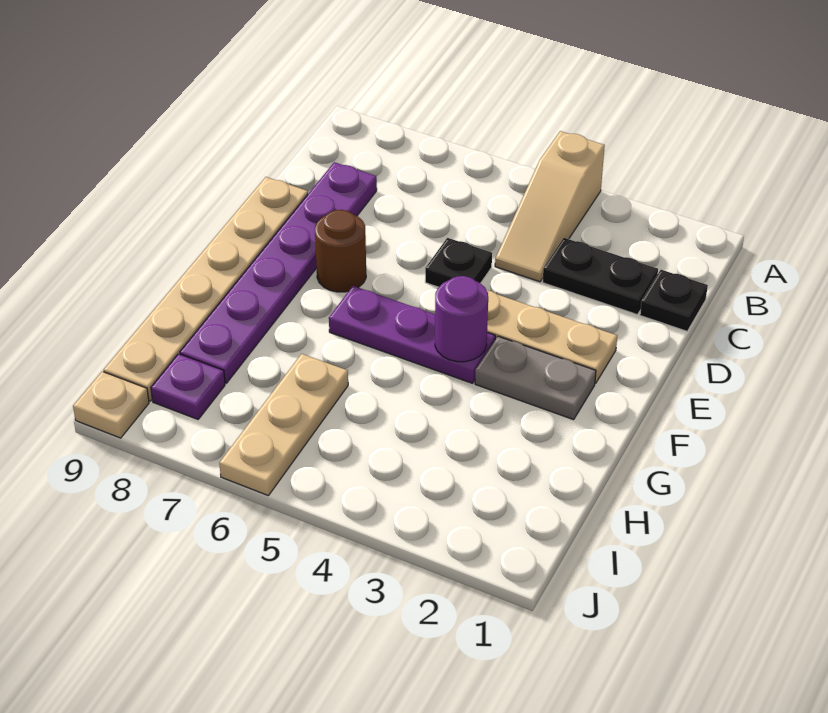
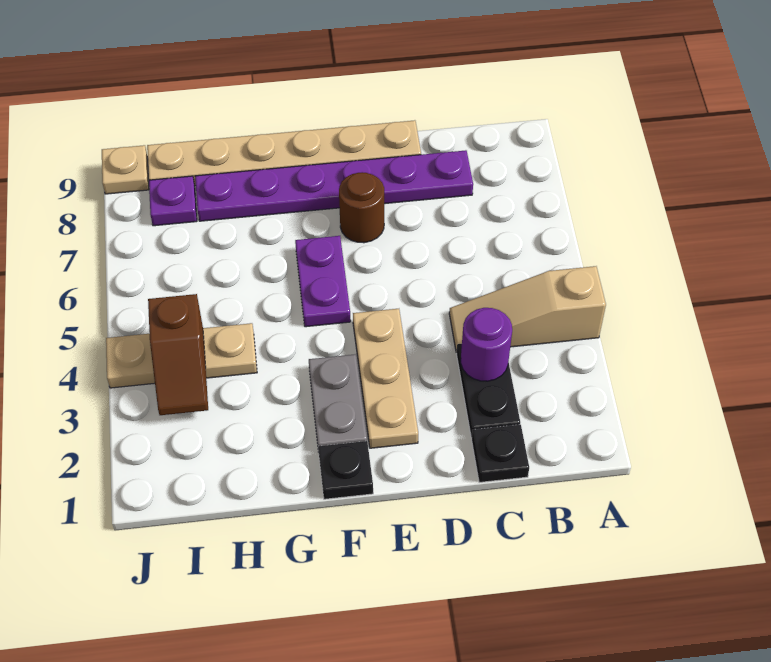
black 1x1 plate [425,238,492,287] -> black 1x1 plate moved to [318,441,373,499]
purple 1x3 plate [329,286,495,383] -> purple 1x2 plate [295,236,351,327]
purple 1x1 round brick [435,276,488,362] -> purple 1x1 round brick moved to [461,308,512,381]
tan 1x3 plate [219,354,348,495] -> tan 1x3 plate moved to [106,323,257,388]
none -> brown 1x2 slope [148,294,208,415]

